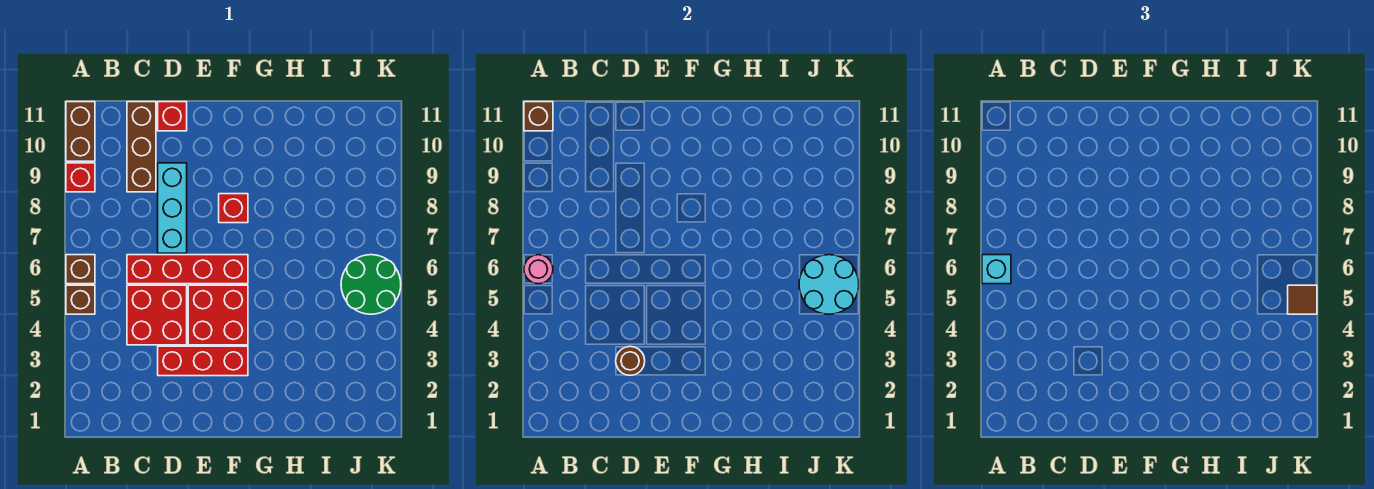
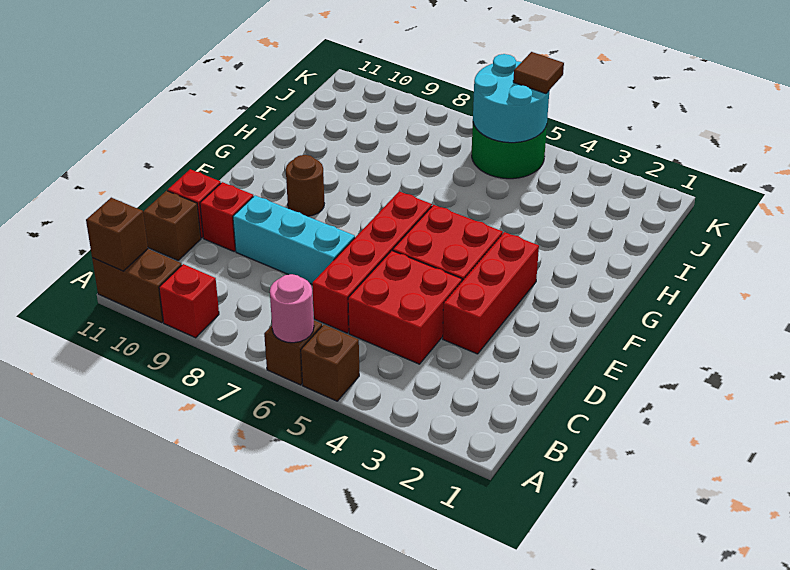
cyan 1x1 brick [982,255,1011,284] -> none
brown 1x3 brick [127,102,156,192] -> brown 1x1 brick [143,191,201,260]
brown 1x1 round brick [616,346,645,375] -> brown 1x1 round brick moved to [286,155,324,216]
red 1x1 brick [219,194,248,223] -> red 1x1 brick moved to [200,182,253,251]

